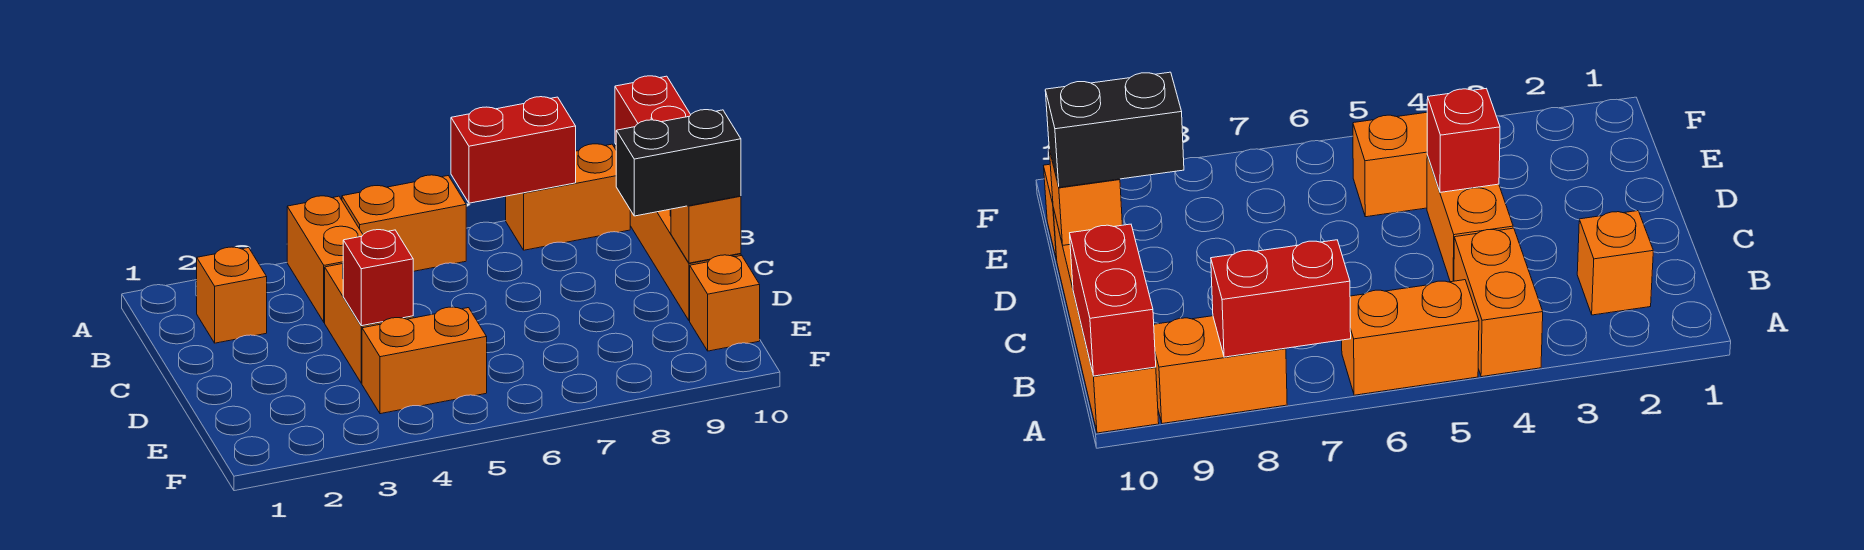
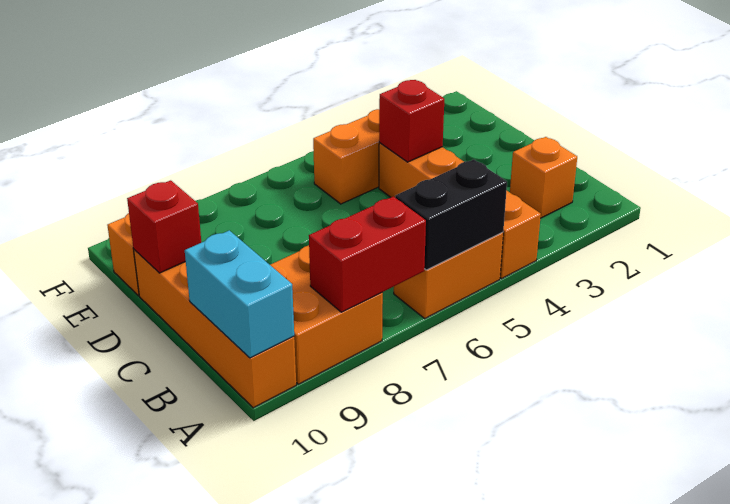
orange 1x2 brick [506,144,630,250] -> orange 2x2 brick [271,245,383,384]
red 1x2 brick [615,76,691,144] -> cyan 1x2 brick [185,230,294,358]
black 1x2 brick [616,110,741,216] -> black 1x2 brick moved to [395,159,507,270]
orange 1x1 brick [671,196,741,263] -> red 1x1 brick [127,180,201,273]

